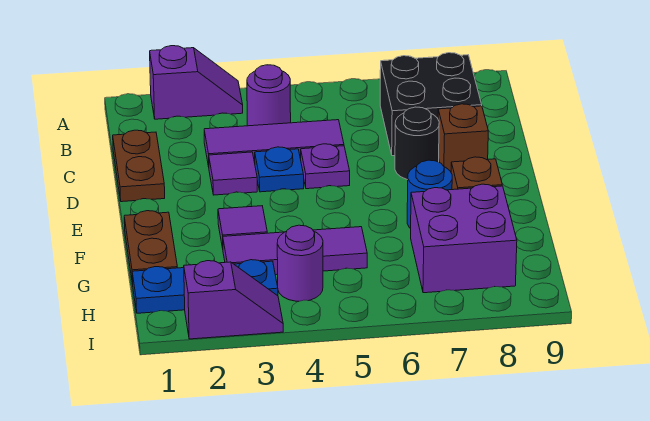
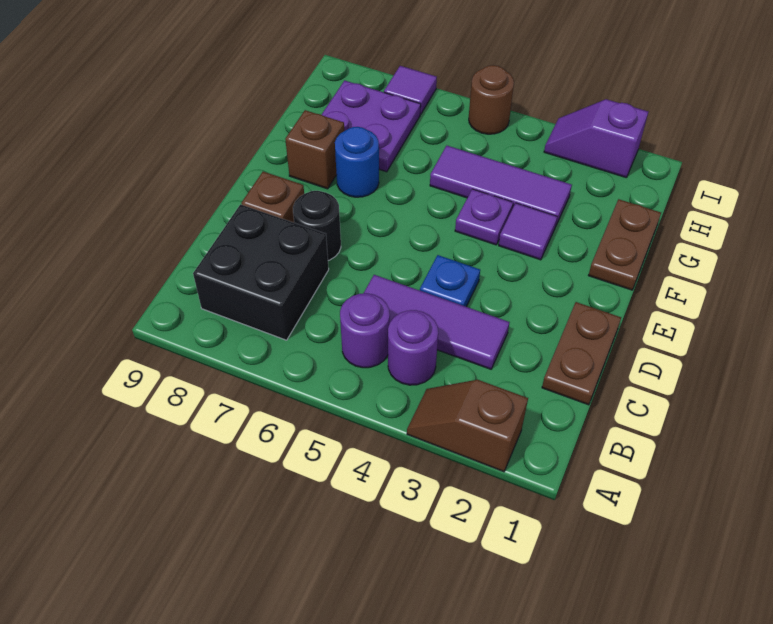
purple 1x2 slope [150,46,243,119] -> brown 1x2 slope [407,380,528,472]
purple 1x1 tile [209,152,257,195] -> purple 1x1 tile moved to [384,66,437,114]
purple 1x1 plate [301,144,350,189] -> purple 1x1 plate moved to [455,189,513,245]
purple 2x2 brick [411,184,517,293] -> purple 2x2 plate [322,80,421,172]
blue 1x3 plate [132,260,278,313] -> none
purple 1x1 round brick [277,225,323,301] -> purple 1x1 round brick moved to [340,293,390,368]
none -> brown 1x1 round brick [469,65,514,134]

